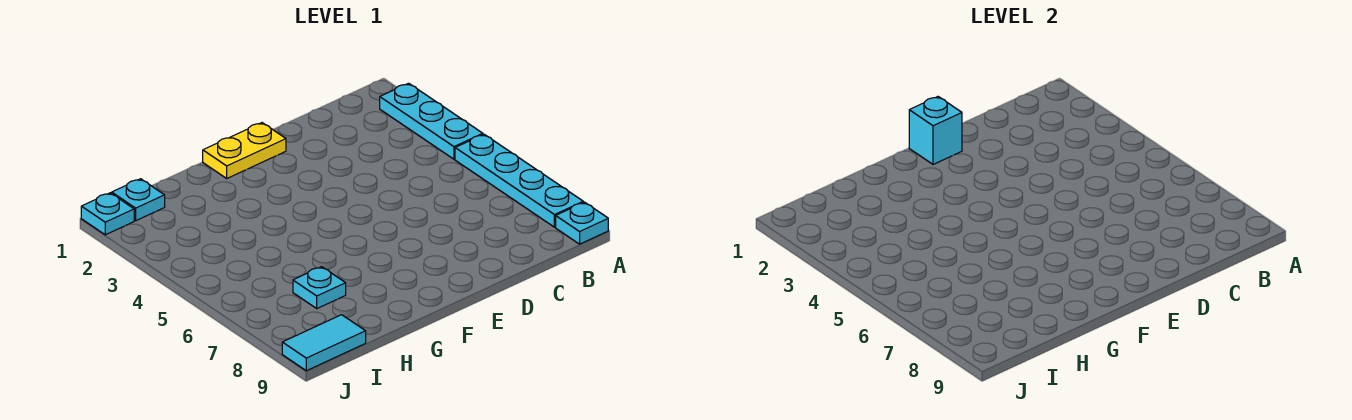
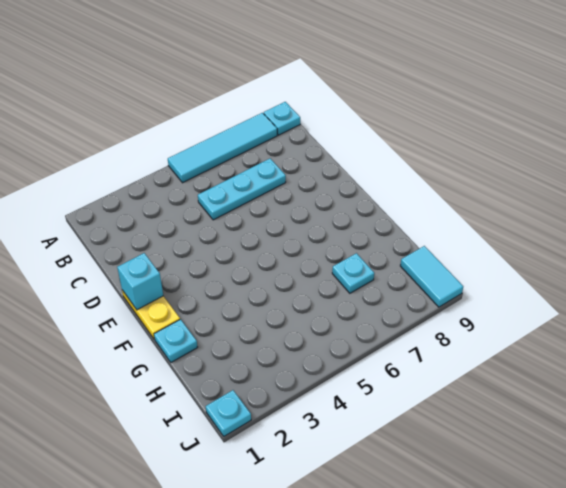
cyan 1x3 plate [380,83,483,159] -> cyan 1x3 plate moved to [198,158,286,220]
cyan 1x4 plate [455,134,583,227] -> cyan 1x4 tile [168,113,277,183]
cyan 1x1 plate [112,179,165,221] -> cyan 1x1 plate moved to [154,319,198,362]

